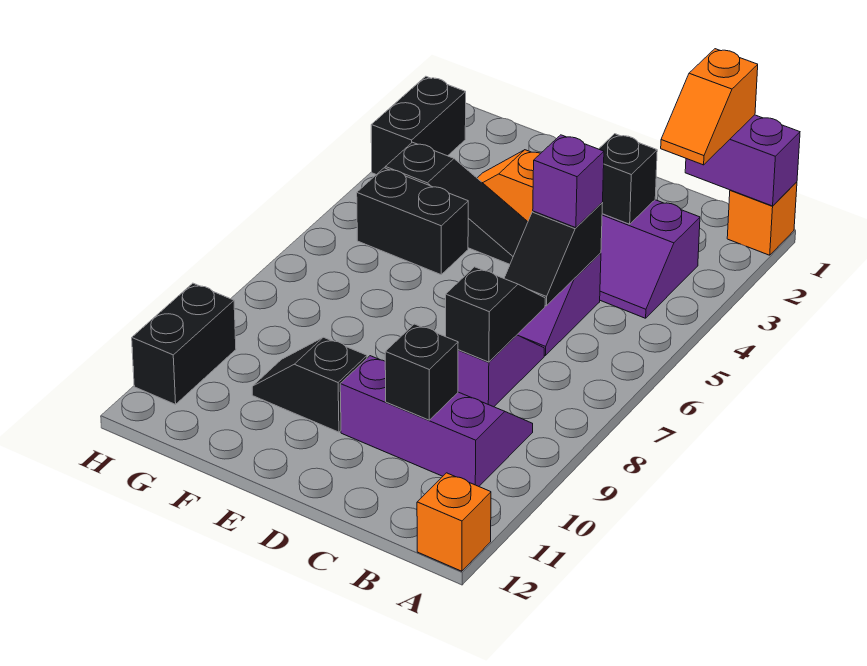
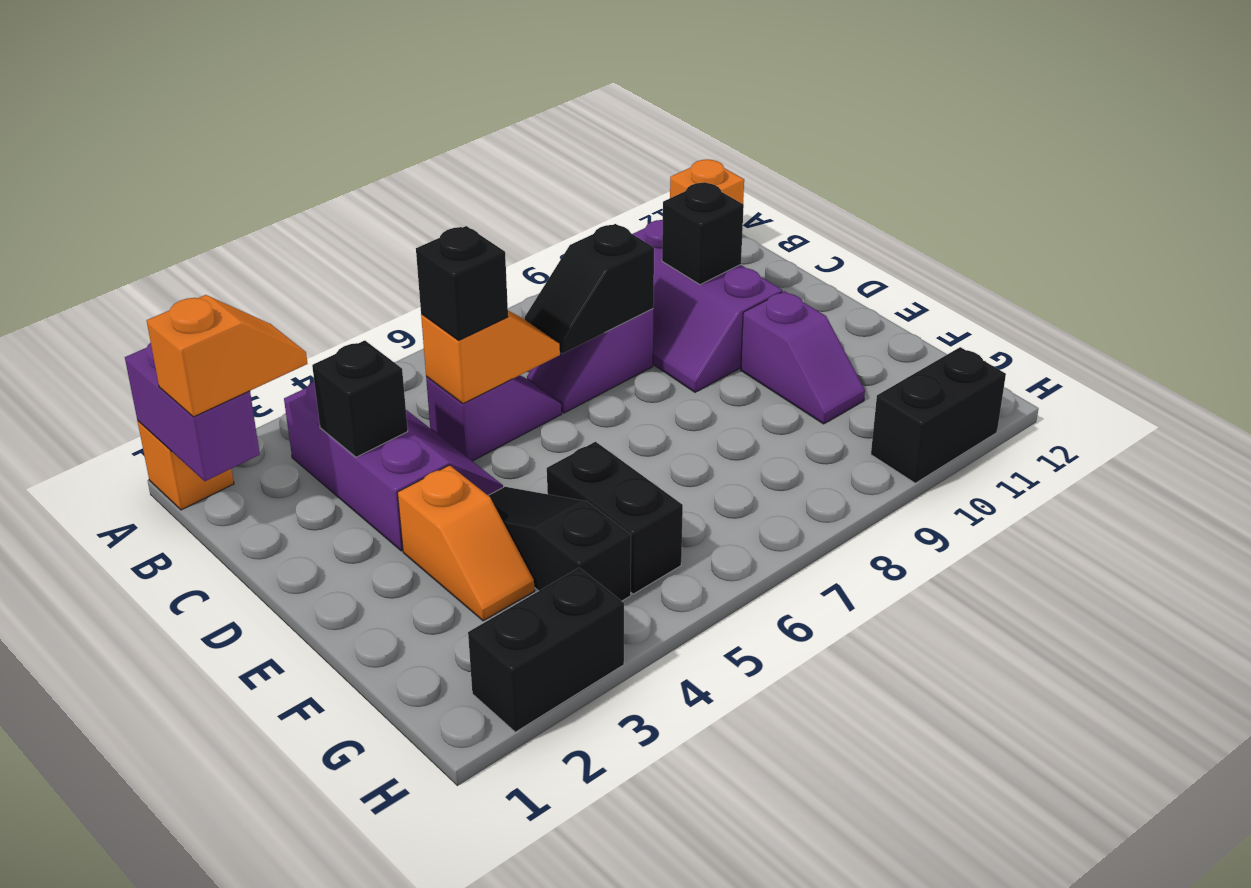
black 1x2 slope [504,203,602,306] -> orange 1x2 slope [421,311,560,404]
purple 1x1 brick [533,135,604,228] -> black 1x1 brick [416,226,508,340]
black 1x2 slope [252,337,367,432] -> purple 1x2 slope [741,291,865,424]

